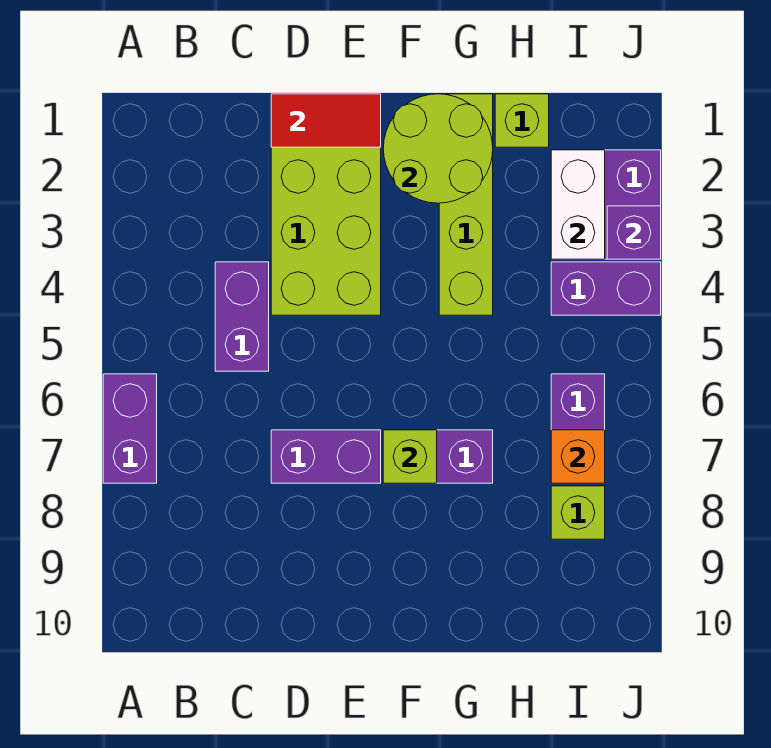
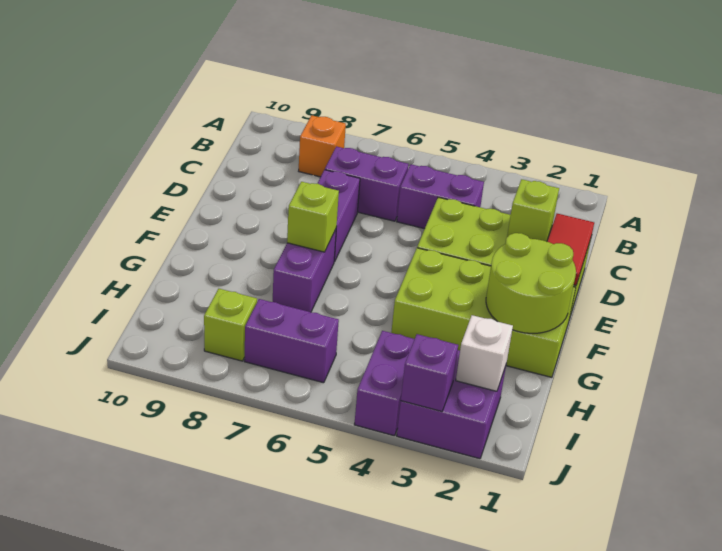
purple 1x2 brick [103,374,157,483] -> purple 1x2 brick moved to [325,146,409,221]
lime 1x4 brick [439,94,493,315] -> lime 2x4 brick [391,248,576,377]
lime 1x1 brick [495,94,549,147] -> lime 1x1 brick moved to [507,179,559,242]
white 1x2 brick [551,150,605,259] -> white 1x1 brick [456,315,513,391]
orange 1x1 brick [551,430,605,483] -> orange 1x1 brick moved to [299,115,346,177]

